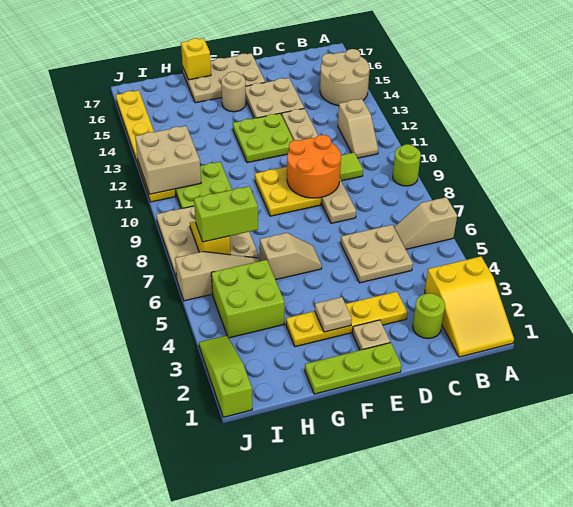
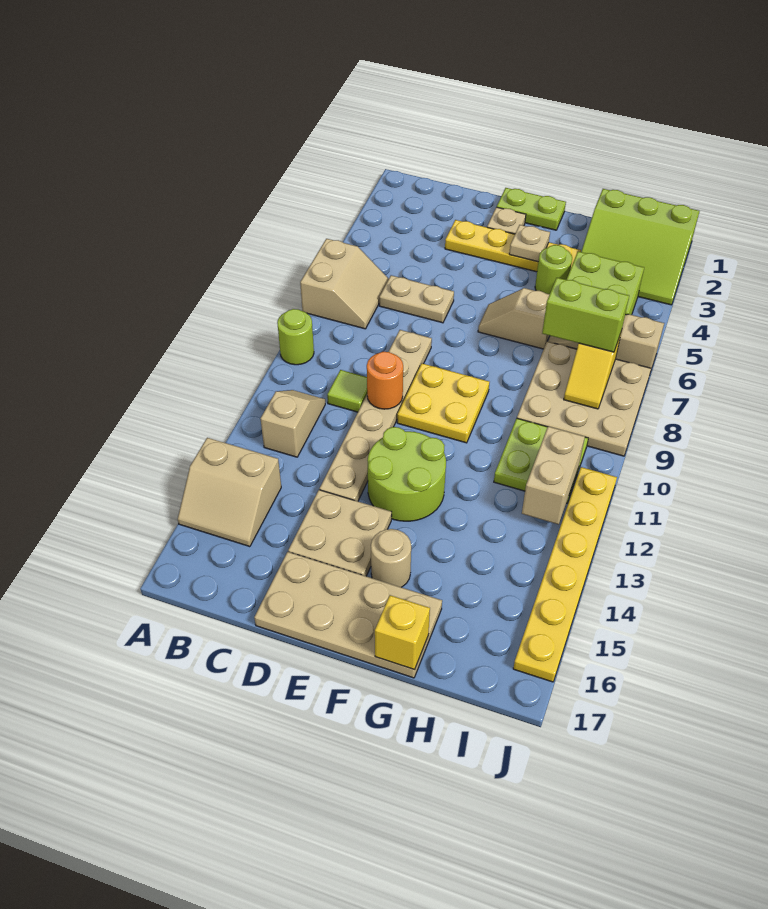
yellow 2x3 slope [425,256,514,357] -> none
tan 1x2 slope [394,197,457,249] -> tan 2x2 slope [300,239,389,329]
tan 2x2 round brick [320,49,370,106] -> tan 2x2 slope [178,438,281,547]
lime 1x1 round brick [413,293,445,338] -> lime 1x1 round brick moved to [535,245,572,294]
tan 2x2 plate [341,225,413,283] -> tan 1x2 plate [379,275,454,323]
orange 2x2 round brick [287,135,341,198] -> orange 1x1 round brick [367,352,403,409]
lime 1x3 plate [305,343,402,394] -> lime 1x2 plate [497,188,566,230]
lime 2x2 plate [233,113,294,163] -> lime 2x2 round brick [367,427,446,521]
tan 2x3 plate [183,53,265,103] -> tan 2x4 plate [254,552,442,678]
tan 2x2 brick [135,126,201,194] -> tan 1x2 brick [522,426,585,525]
lime 1x3 slope [199,336,252,417] -> lime 3x3 slope [581,189,700,305]

